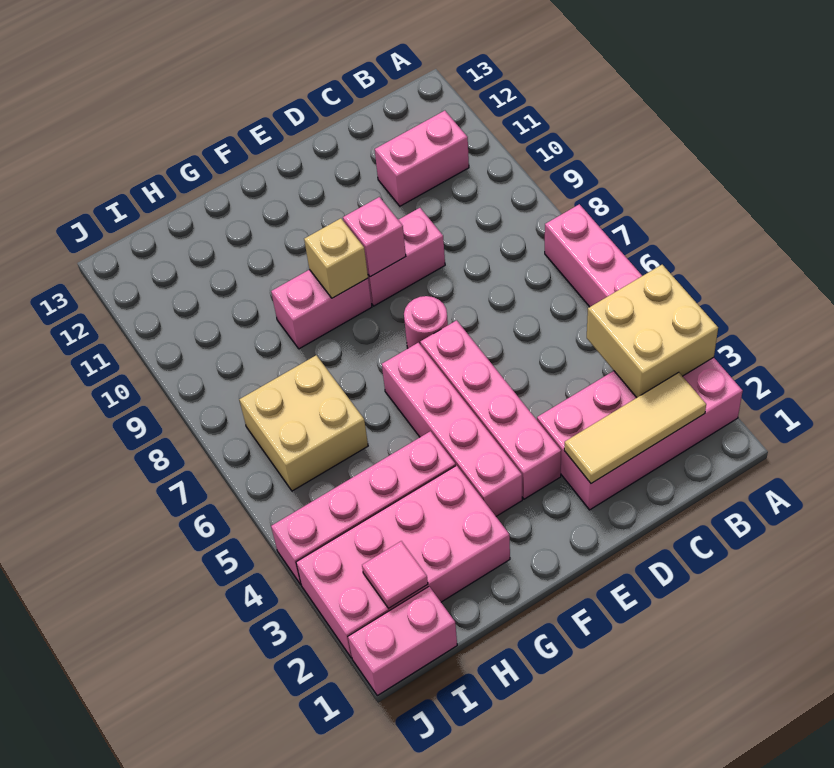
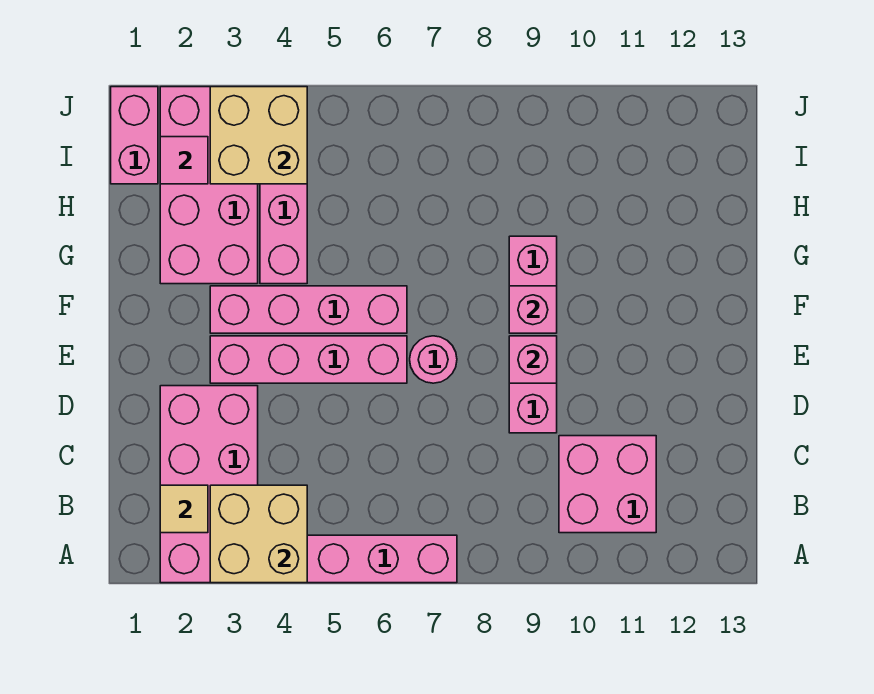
tan 1x3 tile [564,372,706,484] -> tan 1x1 tile [160,485,208,533]
pink 1x2 brick [375,111,469,206] -> pink 2x2 brick [559,436,656,533]
tan 1x1 brick [304,218,368,298] -> pink 1x1 brick [509,286,557,333]
tan 2x2 brick [239,355,368,491] -> tan 2x2 brick moved to [210,87,307,184]

